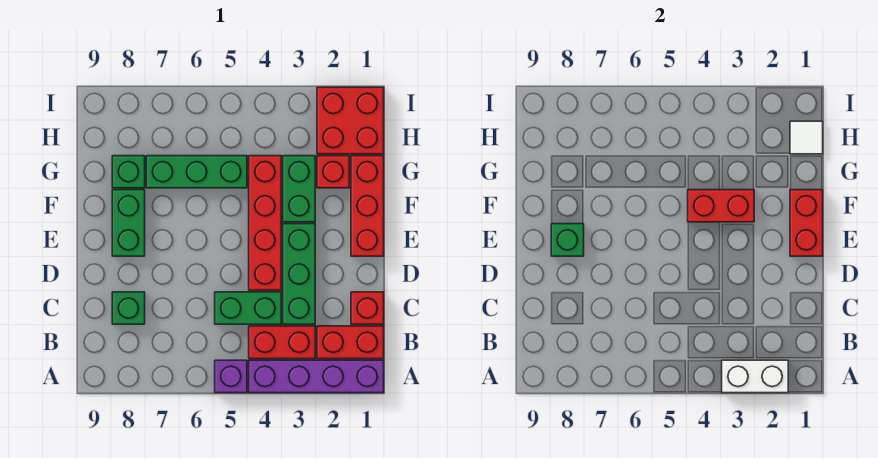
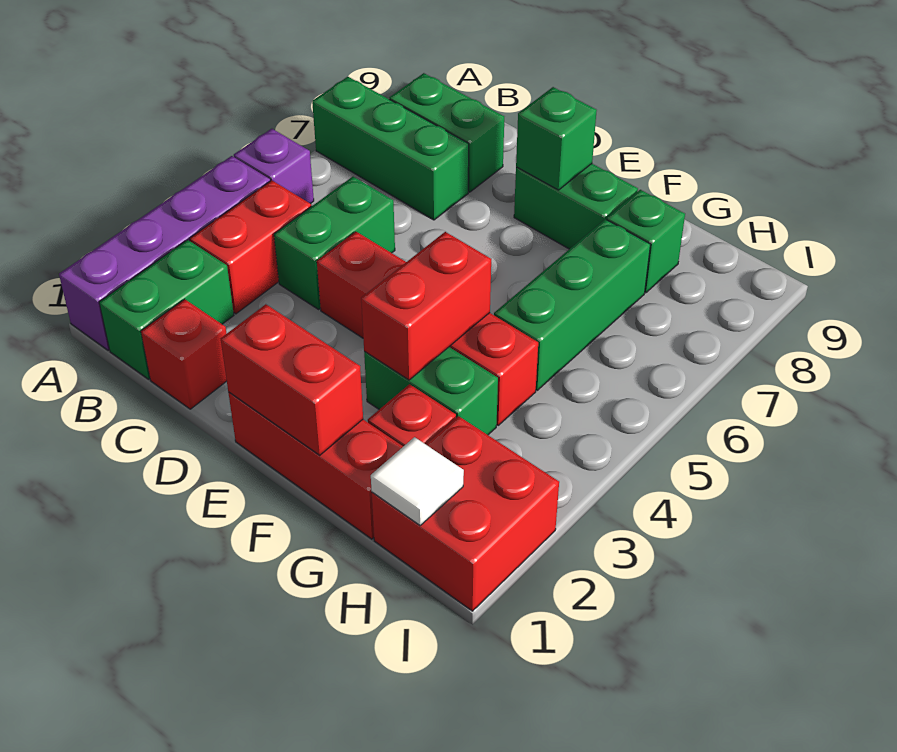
white 1x2 brick [722,360,788,393] -> none
red 1x2 brick [317,326,384,359] -> green 1x2 brick [99,240,234,379]
green 1x3 brick [283,224,315,324] -> green 1x3 brick moved to [312,77,469,220]
green 1x1 brick [112,292,145,324] -> green 1x2 brick [389,73,504,192]

